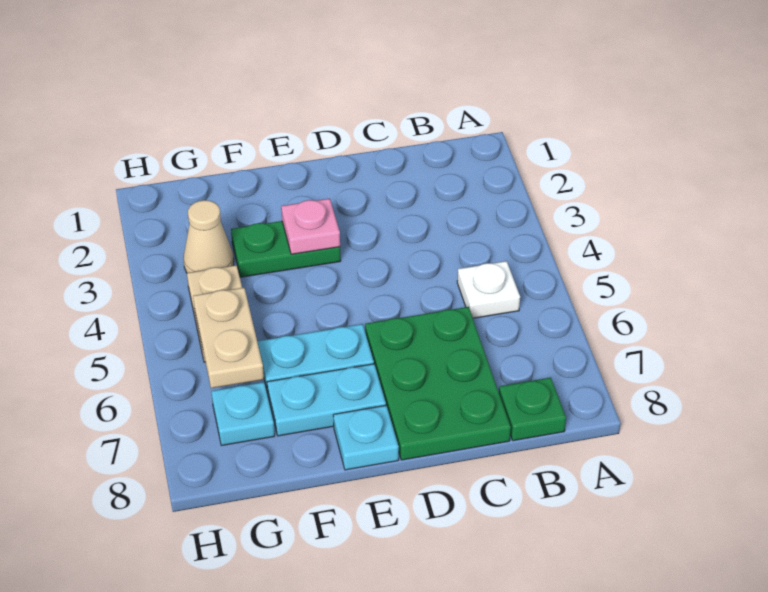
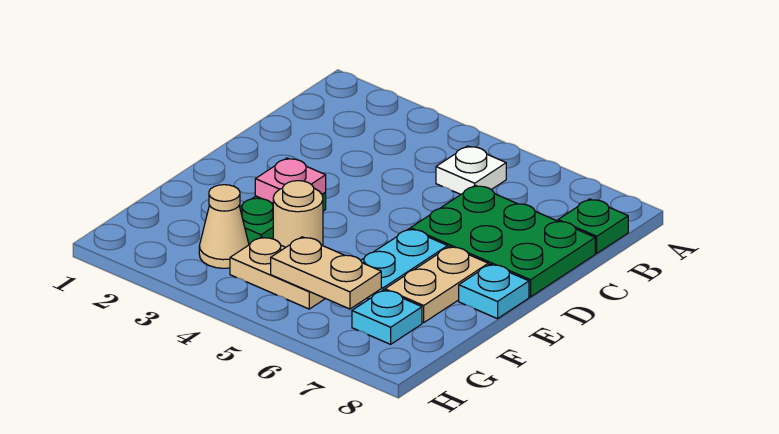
cyan 1x2 plate [267,364,386,436] -> tan 1x2 plate [385,246,488,323]
none -> tan 1x1 round brick [273,181,323,247]

